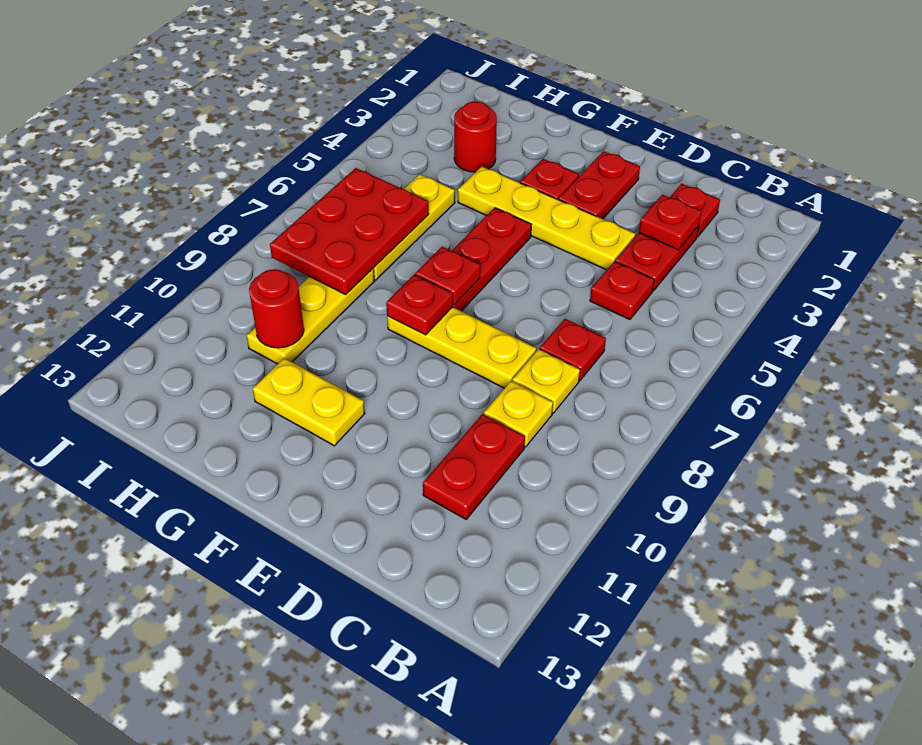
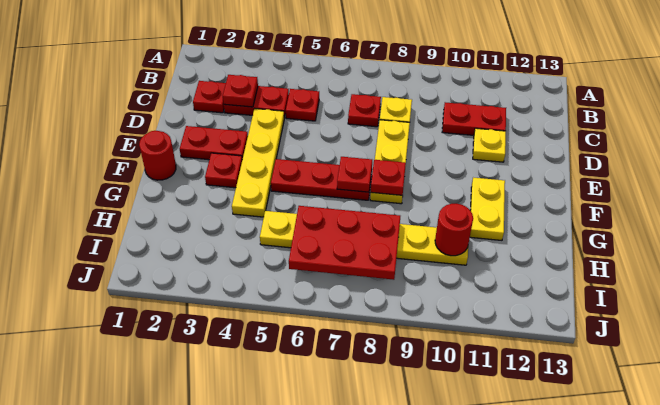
yellow 1x1 plate [484,381,553,447] -> yellow 1x1 plate moved to [473,128,506,162]
red 1x1 round brick [454,102,497,172] -> red 1x1 round brick moved to [139,131,176,180]

